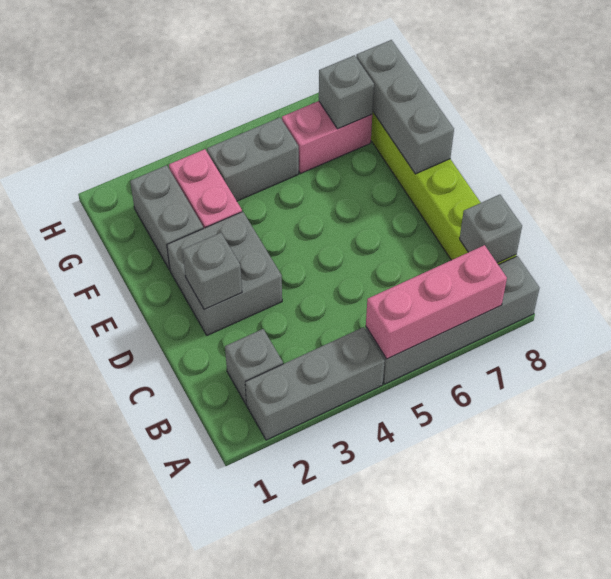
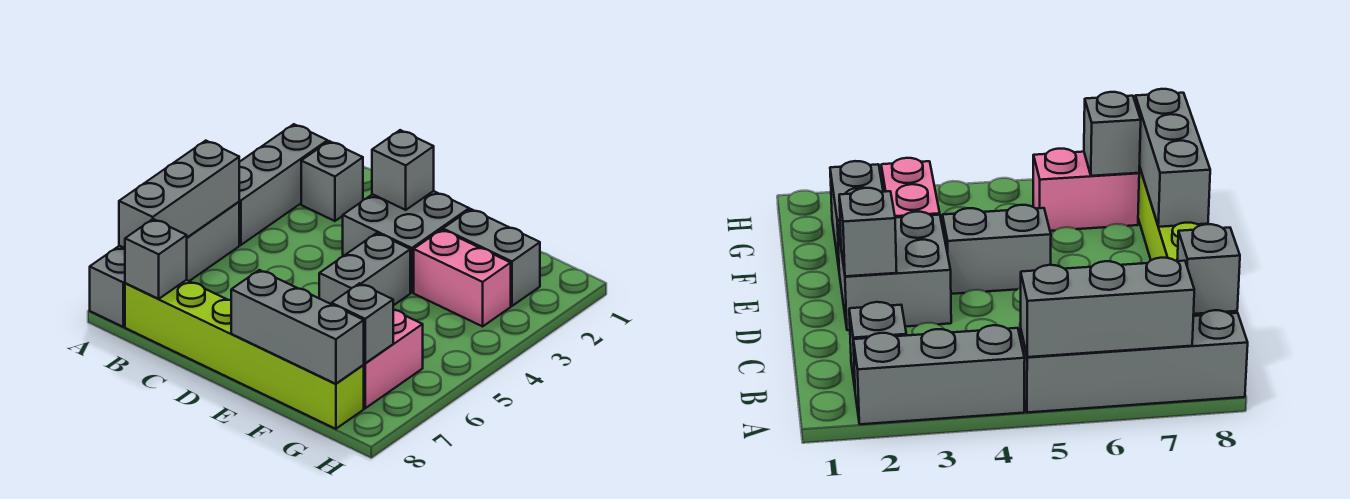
pink 1x3 brick [366,245,507,359] -> grey 1x3 brick [119,141,239,248]
grey 1x2 brick [207,118,299,201] -> grey 1x2 brick moved to [319,233,410,306]

